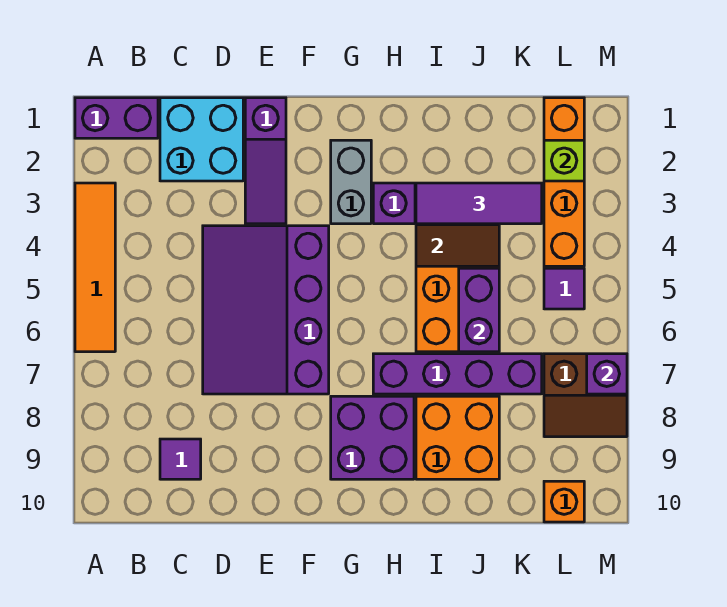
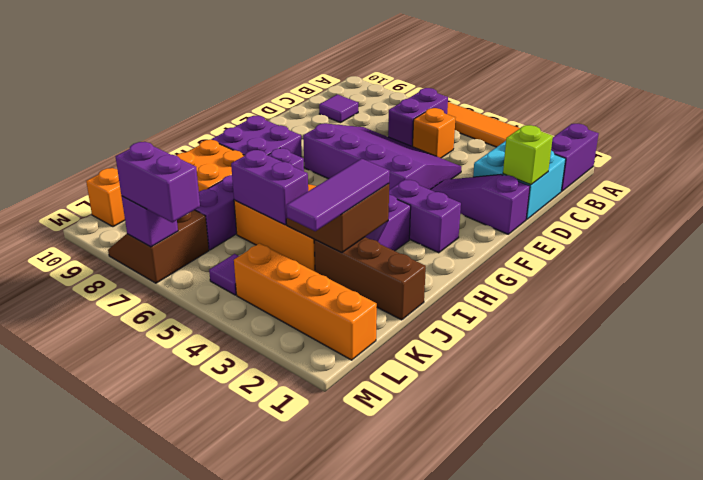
none -> purple 1x2 brick [388,88,448,147]
none -> orange 1x1 brick [413,108,455,158]
grey 1x2 brick [331,140,371,224] -> purple 1x2 brick [389,179,461,253]
none -> brown 1x3 brick [314,237,426,320]
lime 1x1 brick [544,140,584,181] -> lime 1x1 brick moved to [503,125,553,185]
none -> purple 1x2 brick [115,142,200,222]

